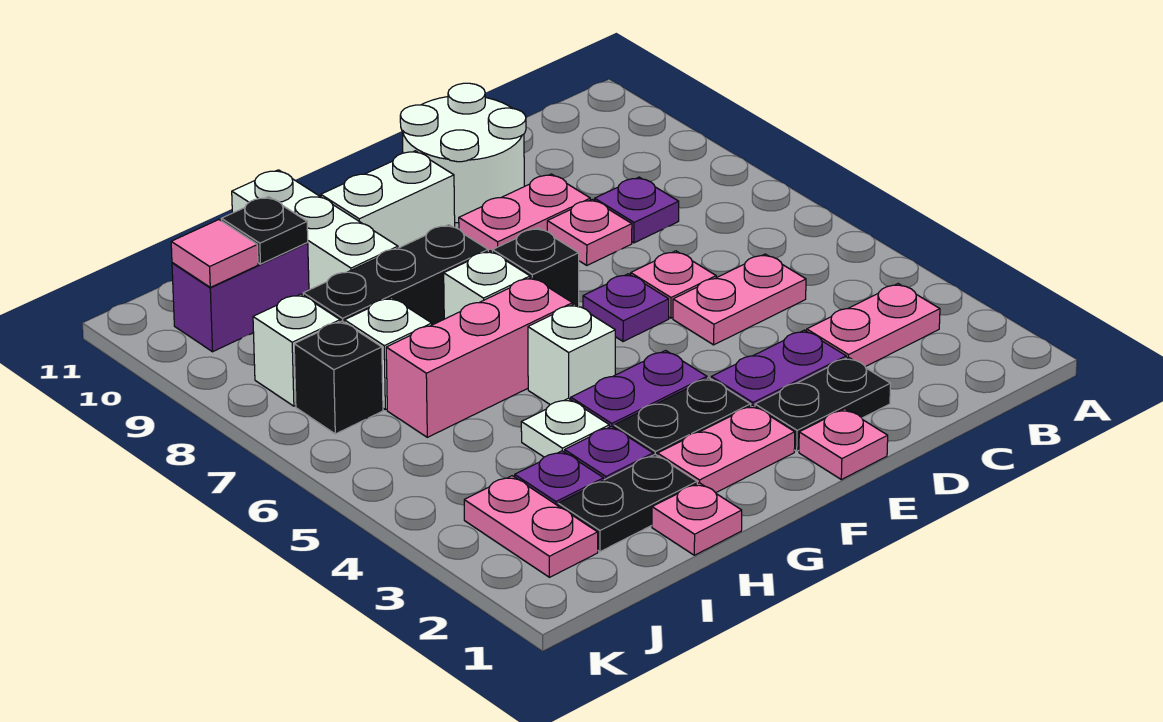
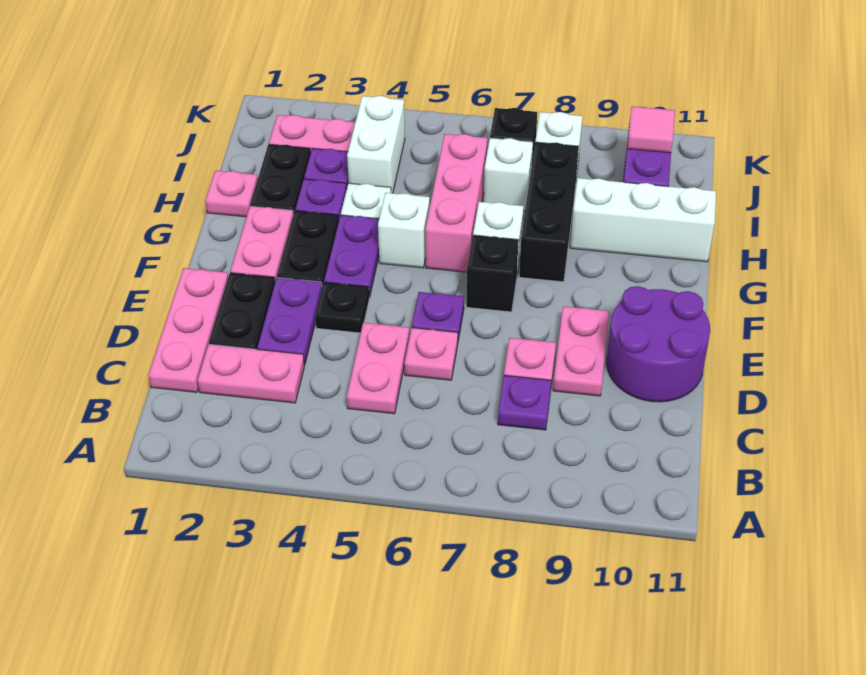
pink 1x2 plate [807,284,940,367] -> pink 1x2 plate turned to [198,344,304,403]
white 2x2 round brick [400,83,526,223] -> purple 2x2 round brick [607,286,710,402]
pink 1x1 plate [799,409,888,480] -> pink 1x3 plate [148,268,228,392]
white 1x2 brick [321,151,455,248] -> white 1x2 brick moved to [347,96,405,193]
black 1x1 plate [221,197,308,264] -> black 1x1 plate moved to [315,282,369,333]

